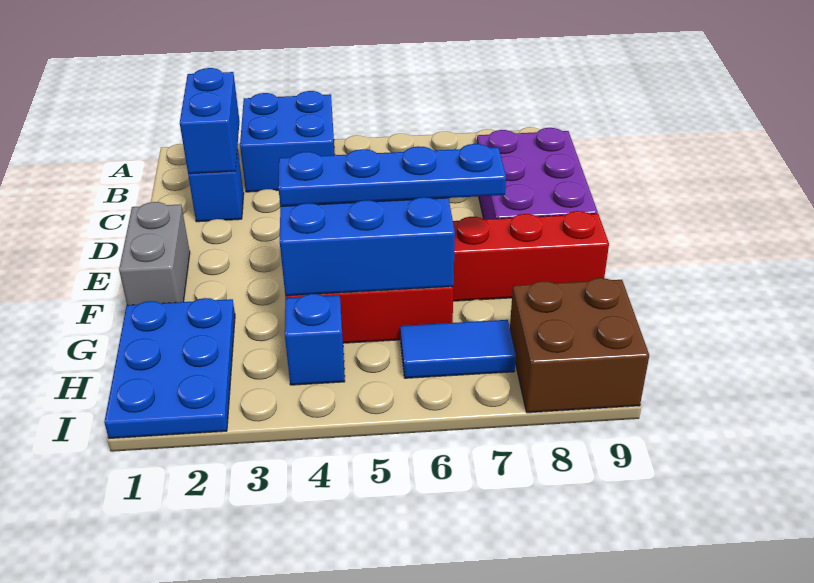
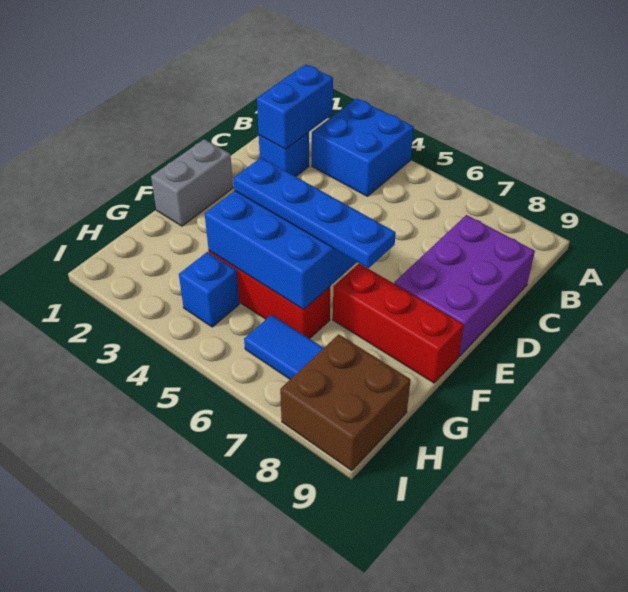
blue 2x3 plate [104,298,235,438] -> none

